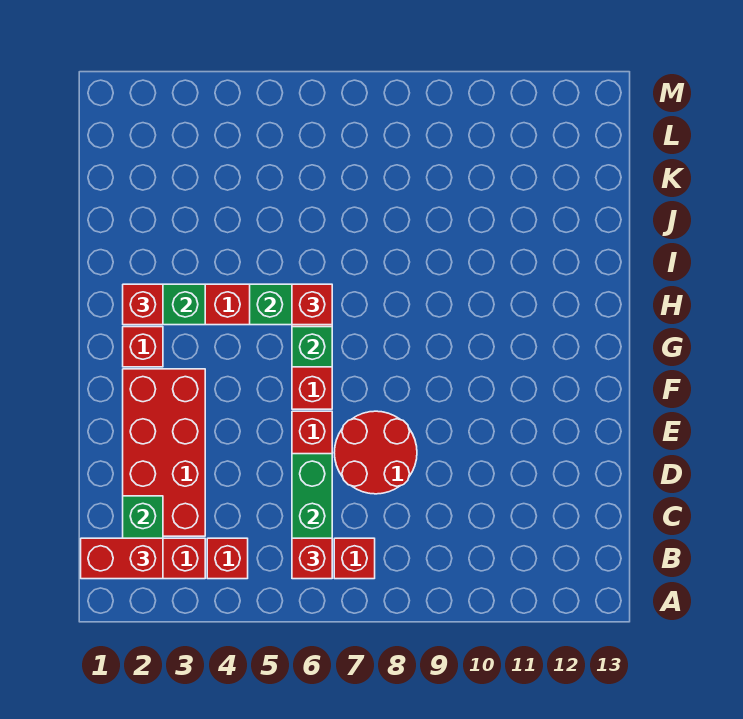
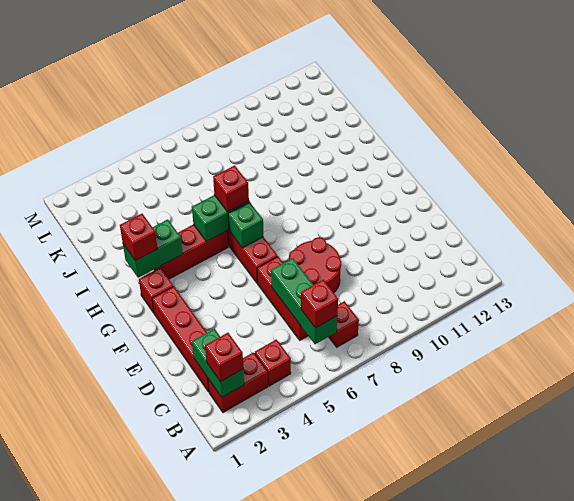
red 1x2 brick [81,538,163,579] -> red 1x1 brick [205,333,243,382]
red 2x4 brick [123,369,205,536] -> red 1x4 brick [152,286,209,392]

